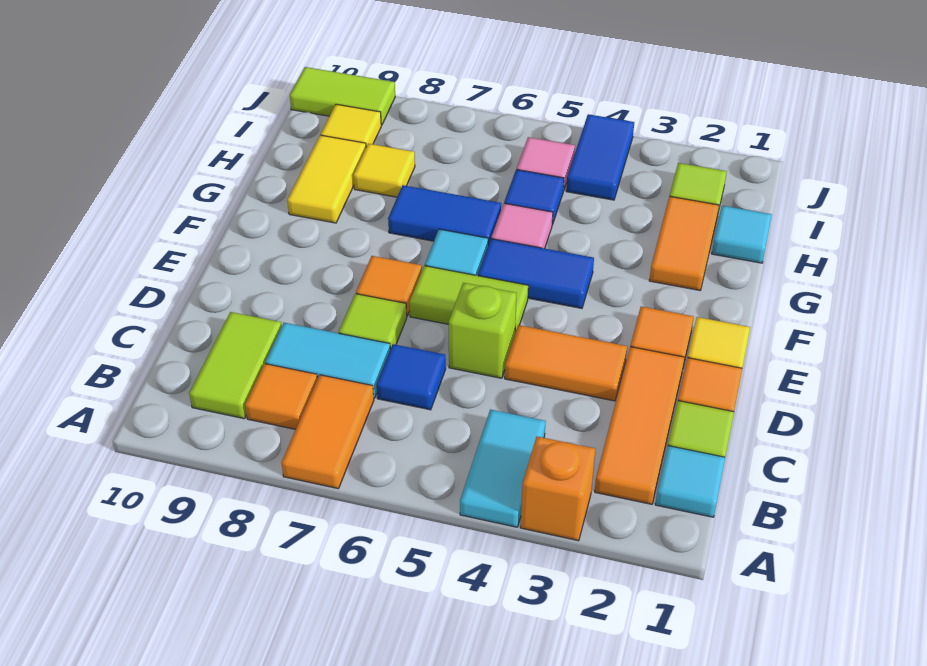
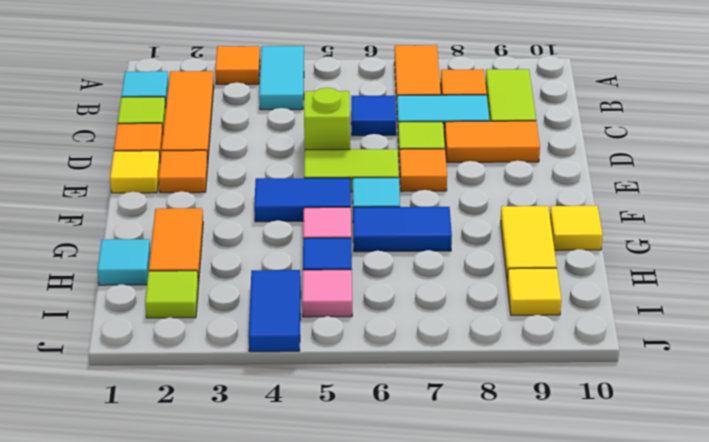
orange 1x1 brick [520,437,595,541] -> orange 1x1 tile [215,46,260,84]
orange 1x2 tile [505,325,627,401] -> orange 1x2 tile moved to [445,121,540,162]
yellow 1x1 tile [354,144,415,197] -> yellow 1x1 tile moved to [550,206,603,250]
lime 1x2 tile [290,67,395,125] -> none

